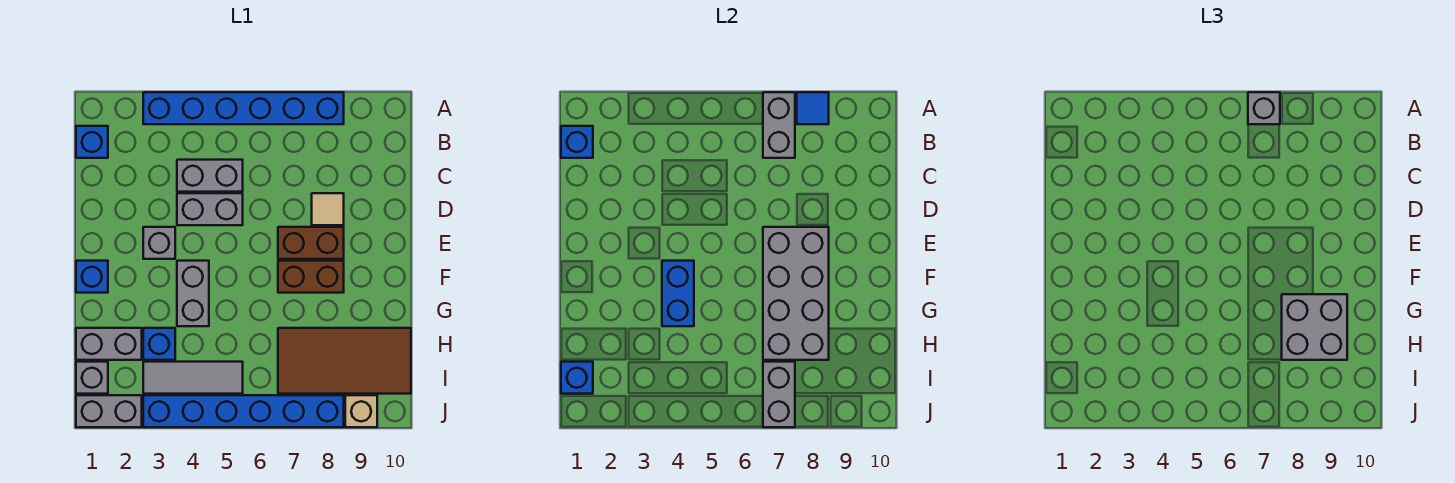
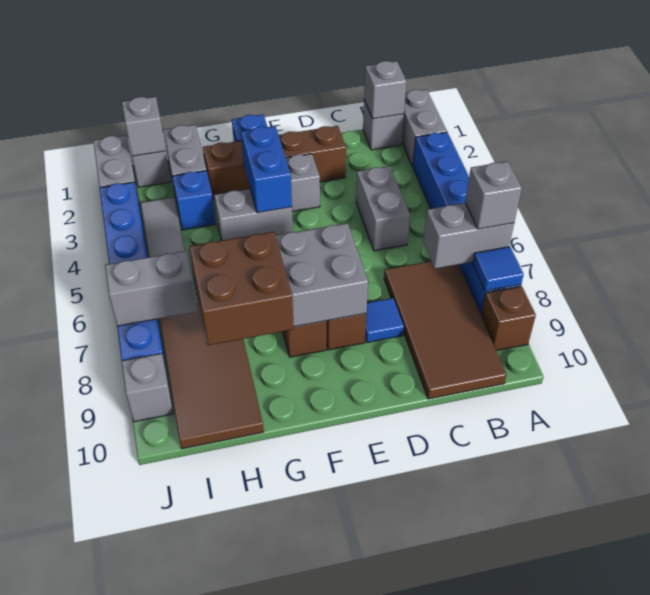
none -> brown 1x1 brick [481,286,536,351]
blue 1x1 brick [76,126,108,158] -> grey 1x1 brick [363,100,404,150]
blue 1x1 brick [561,126,593,158] -> grey 1x1 brick [364,61,406,119]
none -> brown 2x4 tile [384,261,506,399]
none -> brown 1x4 brick [203,126,346,199]
grey 1x2 brick [177,193,243,225] -> grey 1x2 brick moved to [402,89,447,167]
tan 1x1 tile [312,193,344,225] -> blue 1x1 tile [365,298,404,342]
blue 1x2 brick [662,261,694,326] -> blue 1x2 brick turned to [241,126,292,213]
grey 2x2 brick [1282,294,1347,360] -> brown 2x2 brick [189,232,294,345]
blue 1x1 brick [561,362,593,394] -> grey 1x1 brick [122,97,166,156]
tan 1x1 brick [345,395,377,427] -> grey 1x1 brick [122,353,173,422]

